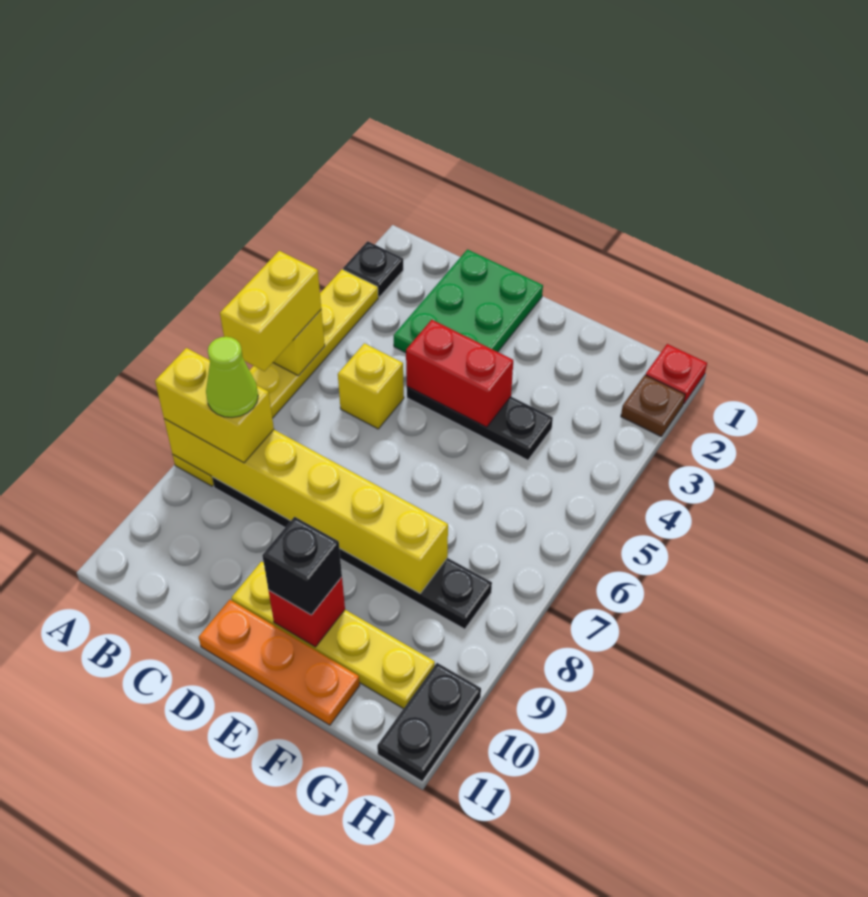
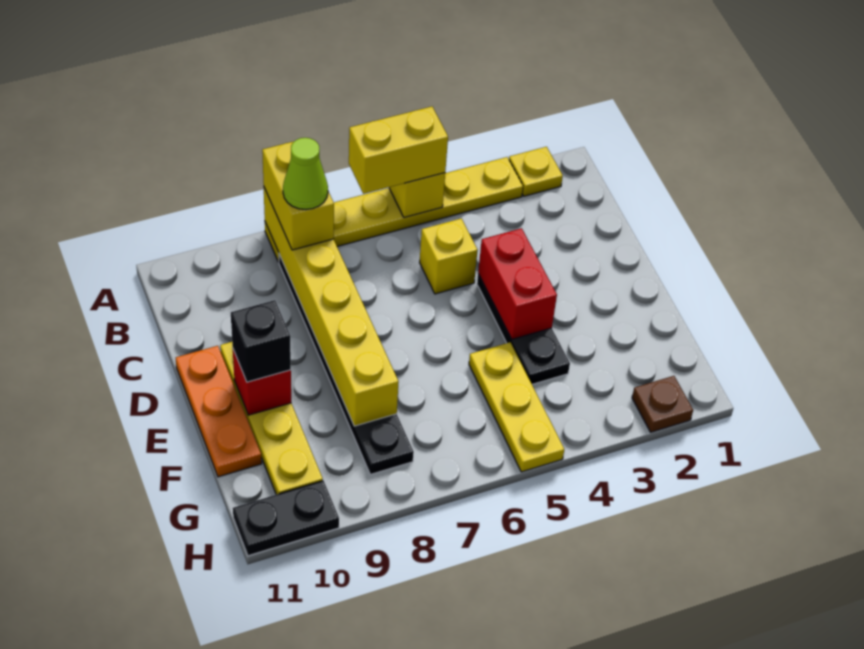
black 1x1 plate [343,241,403,297] -> yellow 1x1 plate [509,147,563,196]
green 2x3 plate [394,249,543,353] -> none
none -> yellow 1x3 plate [469,342,564,472]
red 1x1 plate [646,344,707,404] -> none

